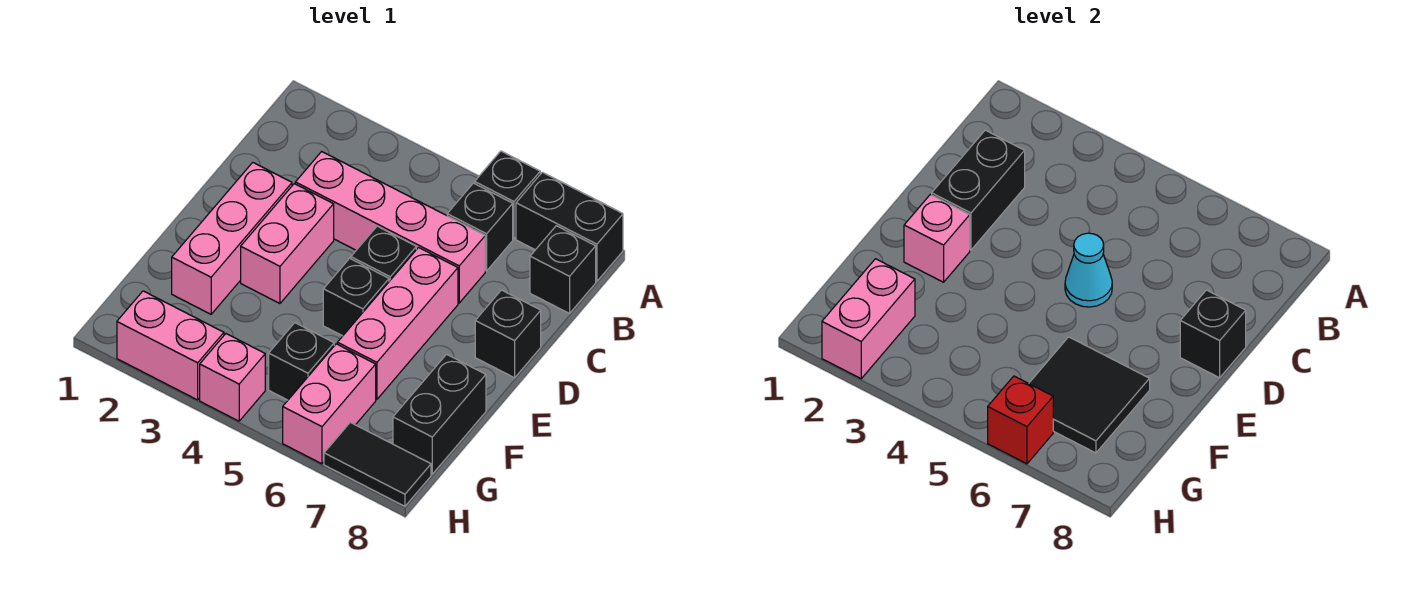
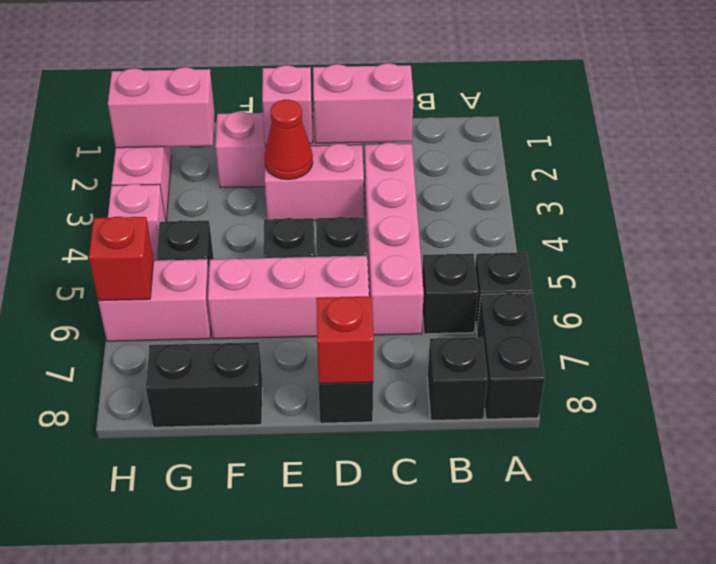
black 1x2 brick [932,130,1025,250] -> pink 1x2 brick [313,63,414,144]
cyan 1x1 cone [1065,233,1112,307] -> none
black 1x1 brick [1180,290,1246,378] -> red 1x1 brick [316,296,374,383]
none -> red 1x1 cone [264,100,313,179]
black 2x2 tile [1029,337,1150,453] -> none
black 1x2 tile [324,422,431,506] -> none

